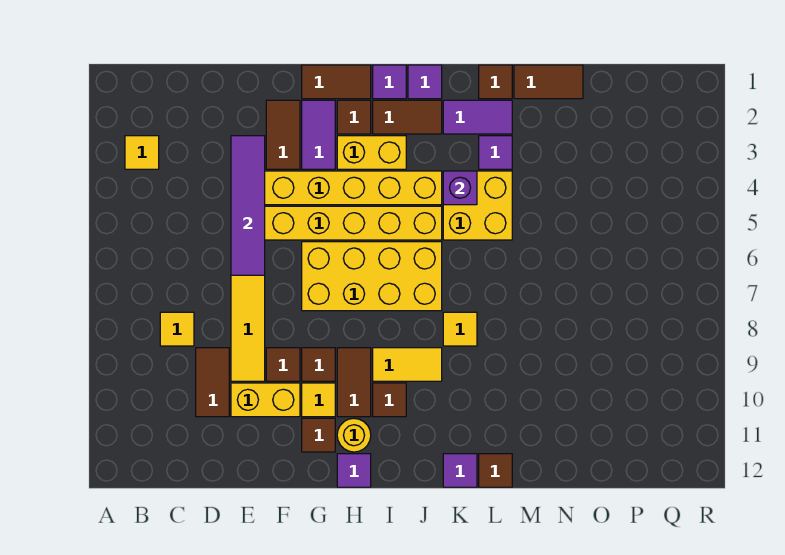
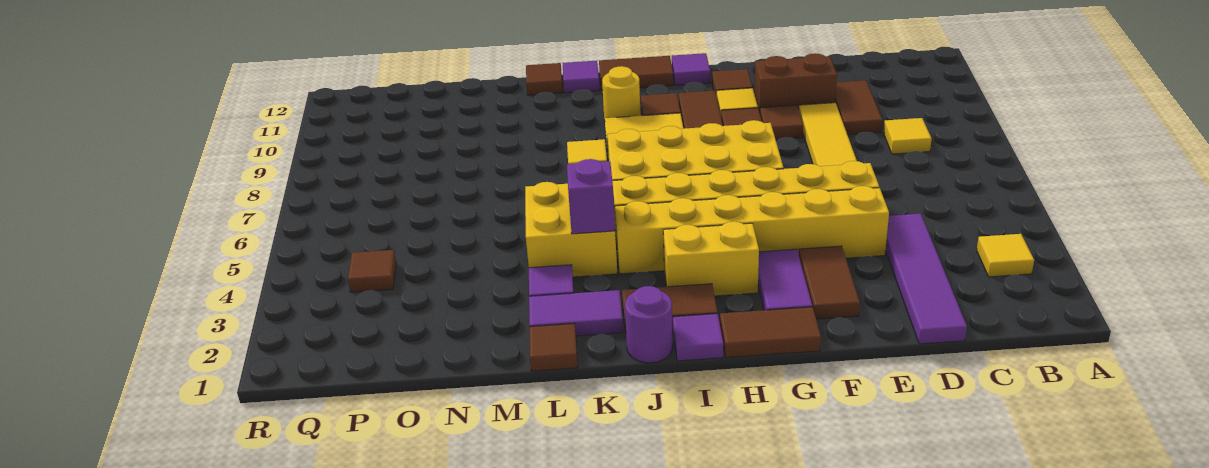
purple 1x4 tile [231,136,265,275] -> purple 1x4 tile moved to [885,214,967,344]
yellow 1x2 brick [231,383,300,417] -> brown 1x2 brick [754,53,837,112]
brown 1x1 tile [337,100,371,134] -> brown 1x1 tile moved to [348,250,396,292]
yellow 1x1 round brick [337,419,371,452] -> yellow 1x1 round brick moved to [602,66,641,120]
purple 1x1 tile [408,65,442,99] -> purple 1x1 round brick [625,286,673,363]
brown 1x2 tile [514,65,583,99] -> brown 1x2 tile moved to [599,56,673,90]

